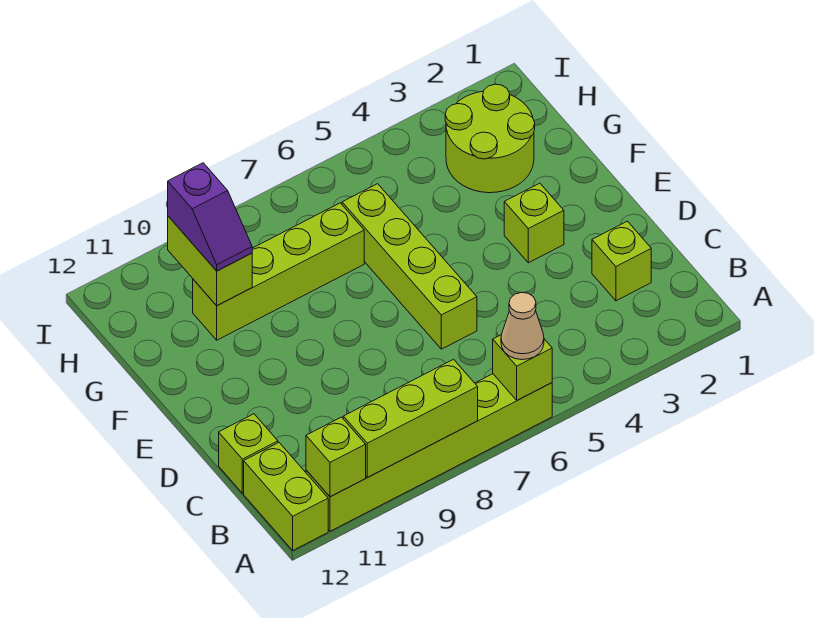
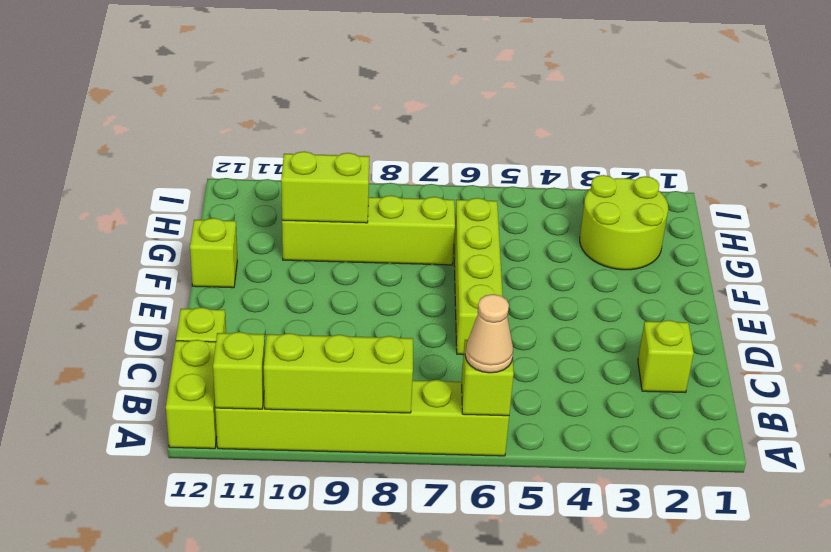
lime 1x1 brick [504,183,564,263] -> lime 1x1 brick moved to [190,218,237,288]
lime 1x2 brick [168,216,252,306] -> lime 1x2 brick turned to [281,152,369,223]
purple 1x2 slope [168,163,252,271] -> none

